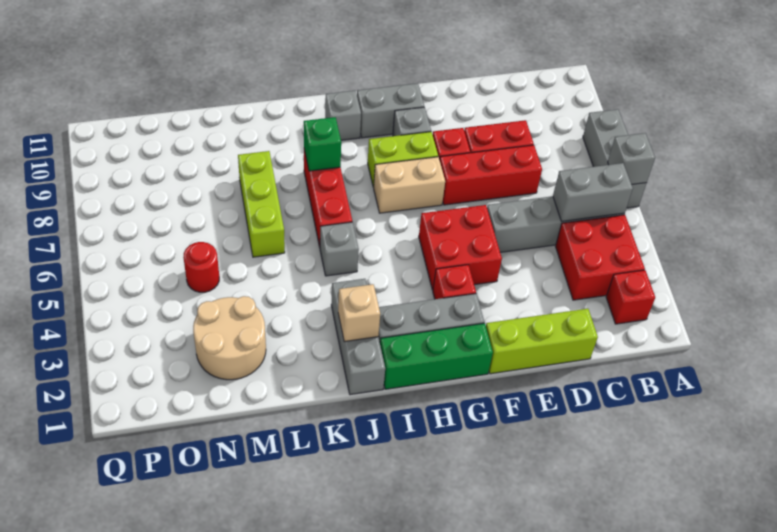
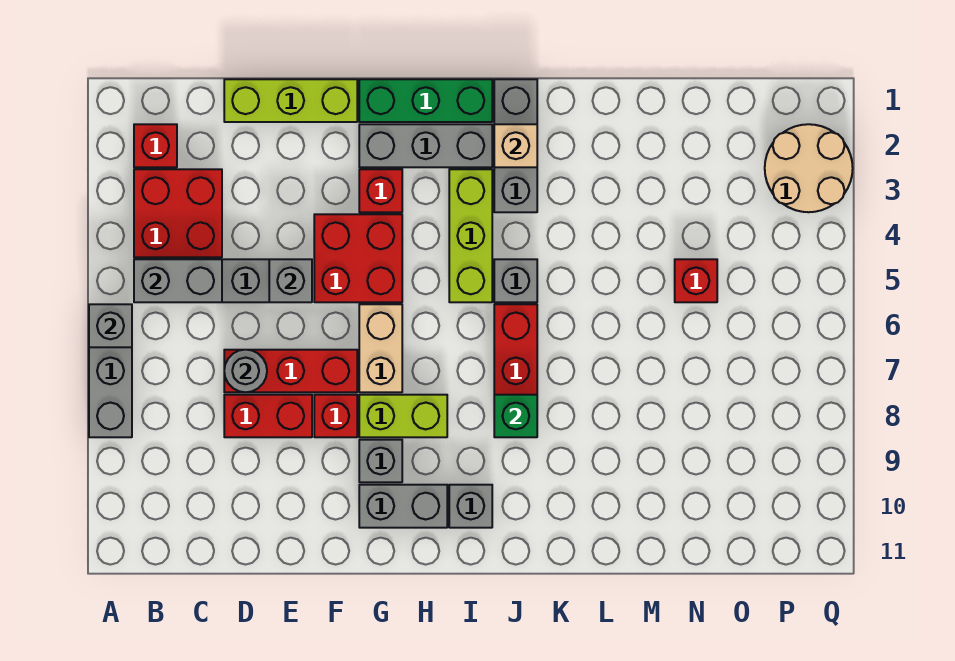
none -> grey 1x1 round brick [224,350,267,392]
none -> grey 1x1 brick [269,259,312,302]
tan 1x2 brick [374,157,445,213] -> tan 1x2 brick turned to [359,304,402,392]
lime 1x3 brick [238,151,285,257] -> lime 1x3 brick moved to [449,169,492,302]
tan 2x2 round brick [193,296,266,380] -> tan 2x2 round brick moved to [765,124,853,212]
red 1x1 round brick [183,242,219,292] -> red 1x1 brick [675,259,717,302]

